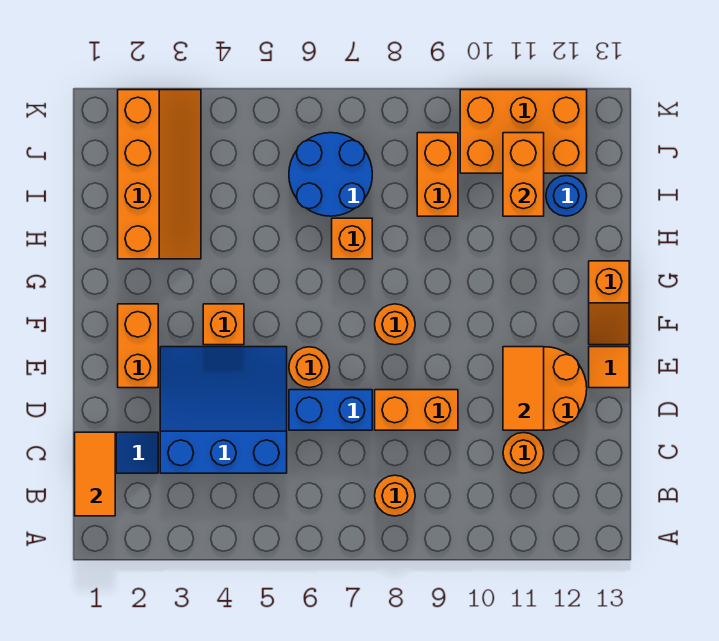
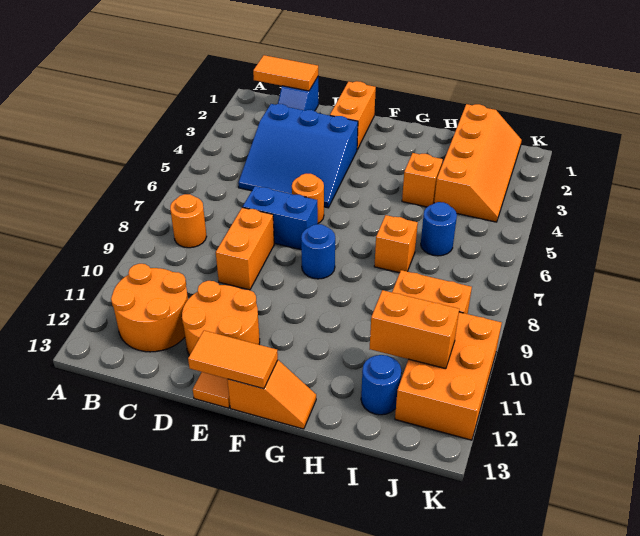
blue 3x3 slope [160,347,287,473] -> blue 3x3 slope turned to [238,104,358,208]
orange 1x1 round brick [503,433,544,473] -> orange 2x2 round brick [111,264,188,352]
blue 1x2 brick [289,390,372,430] -> blue 1x2 brick turned to [243,186,318,249]
orange 1x2 tile [503,347,544,430] -> orange 1x2 tile moved to [188,331,278,389]
orange 1x2 brick [118,304,158,388] -> orange 1x2 brick turned to [330,81,376,150]
orange 1x1 brick [203,304,244,345] -> orange 1x1 brick moved to [402,153,443,207]
orange 1x1 round brick [375,304,415,345] -> blue 1x1 round brick [301,224,335,279]
orange 1x2 slope [589,261,629,345] -> orange 1x2 slope turned to [227,360,316,429]
orange 2x4 slope [118,90,201,259] -> orange 2x4 slope turned to [434,104,522,222]
blue 2x2 round brick [289,133,372,216] -> blue 1x1 round brick [421,202,457,256]

